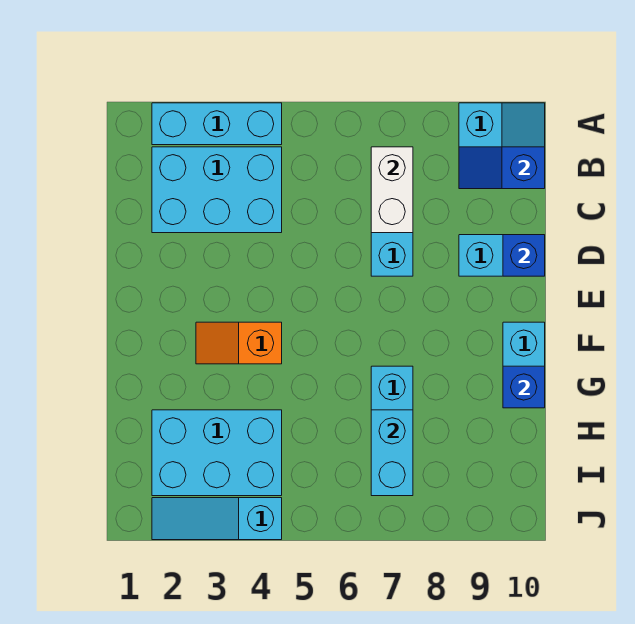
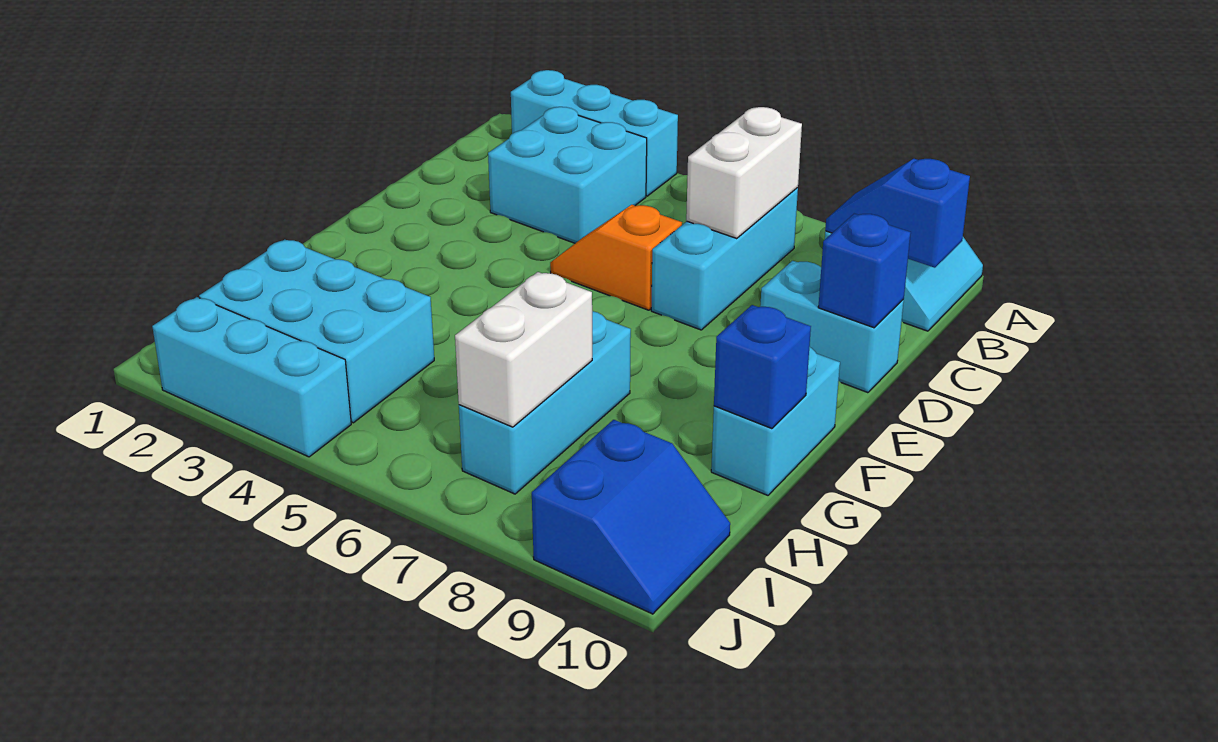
cyan 2x3 brick [152,147,282,233] -> cyan 2x2 brick [488,107,647,243]
orange 1x2 slope [196,322,282,364] -> orange 1x2 slope moved to [550,205,682,310]
cyan 1x2 brick [371,410,413,496] -> white 1x2 brick [455,272,592,427]
none -> blue 2x2 slope [532,420,730,614]
cyan 1x3 slope [152,498,282,540] -> cyan 1x3 brick [152,297,351,457]

